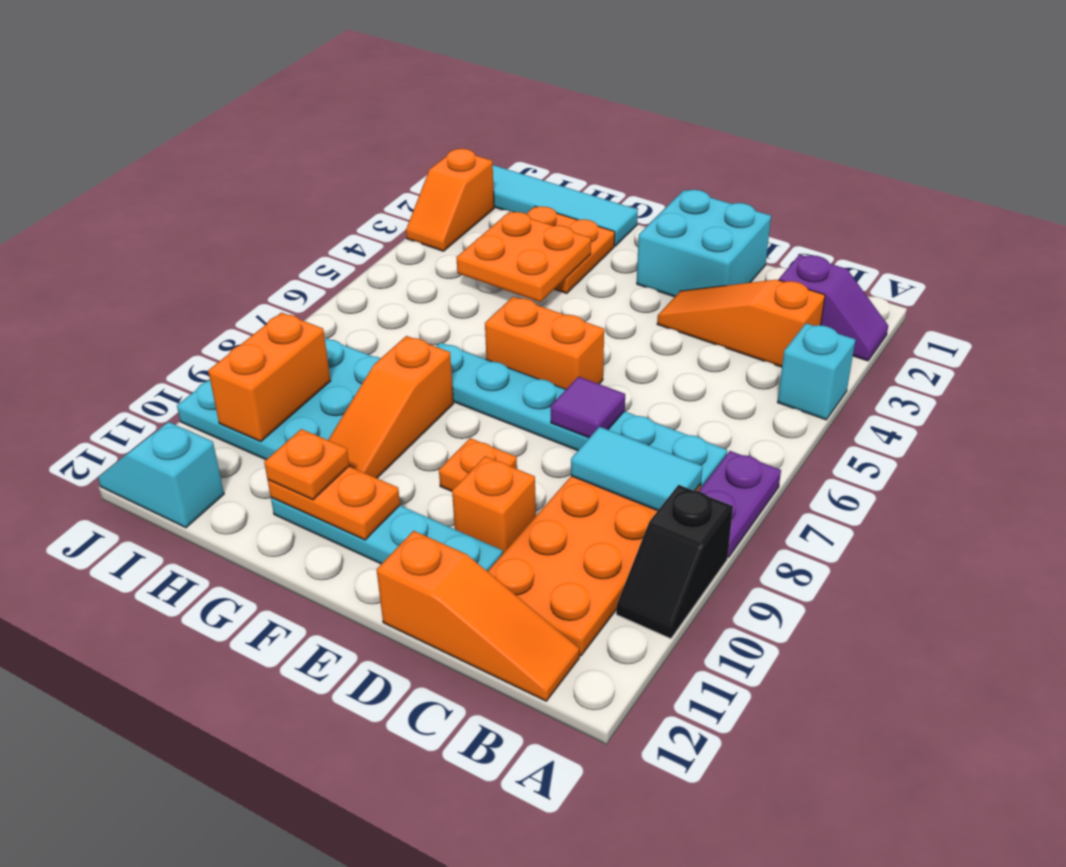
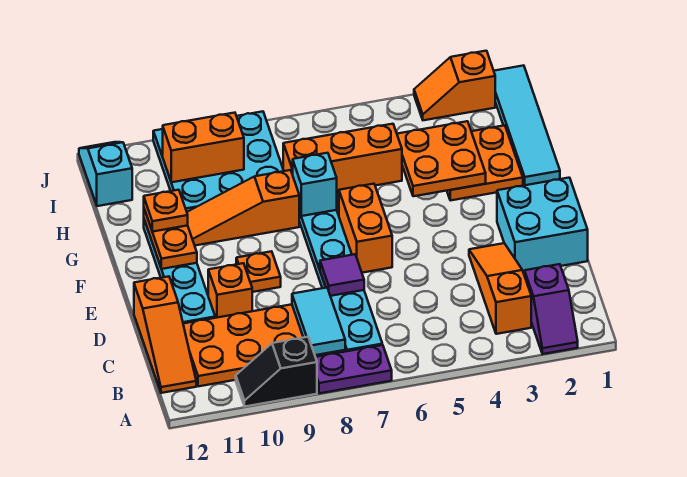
cyan 1x1 brick [778,323,855,420] -> cyan 1x1 brick moved to [293,153,337,216]
none -> orange 1x3 brick [283,124,402,192]

